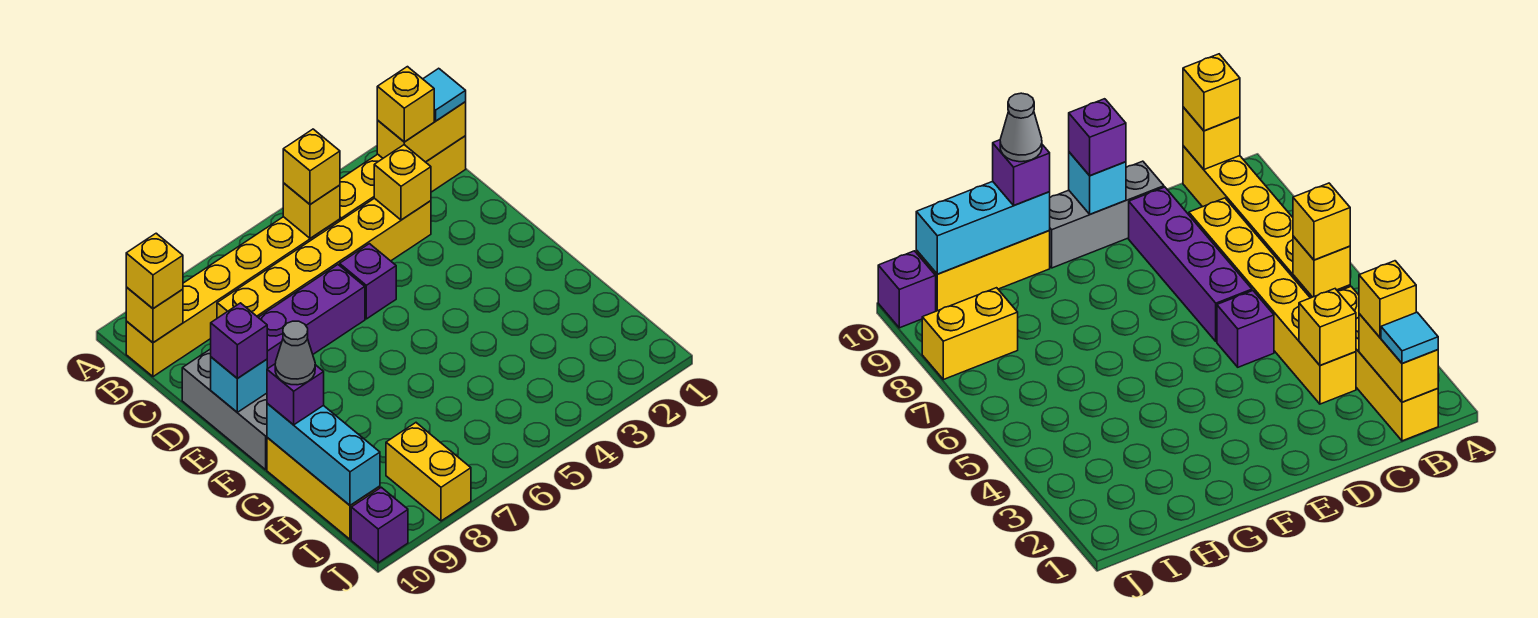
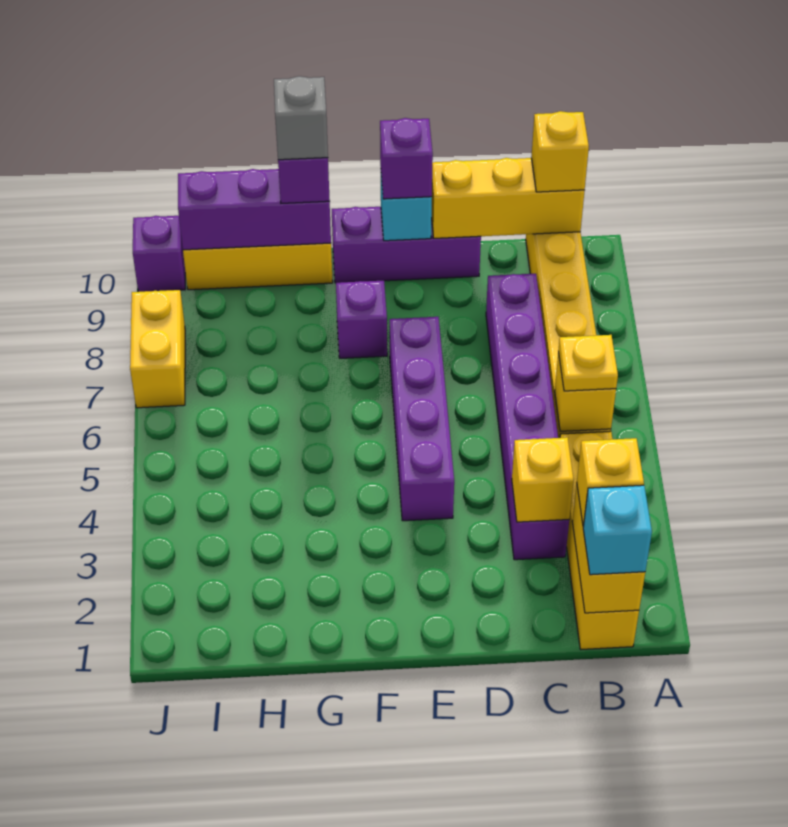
cyan 1x1 tile [423,68,466,121] -> cyan 1x1 brick [583,485,652,575]
yellow 1x1 brick [283,129,340,204] -> yellow 1x1 plate [558,335,618,391]
yellow 1x1 brick [126,287,183,343] -> yellow 1x3 brick [431,158,585,238]
yellow 1x6 brick [217,198,431,318] -> purple 1x6 brick [486,274,569,560]
purple 1x1 brick [340,244,396,319] -> purple 1x1 brick moved to [336,281,387,358]
purple 1x4 brick [258,265,365,369] -> purple 1x4 brick moved to [390,317,454,521]
grey 1x3 brick [182,349,267,470] -> purple 1x3 brick [332,207,481,283]
cyan 1x3 brick [267,403,380,505] -> purple 1x3 brick [178,169,331,250]
grey 1x1 cone [275,321,315,385] -> grey 1x1 brick [274,76,328,160]
yellow 1x2 brick [386,423,471,521] -> yellow 1x2 brick turned to [130,290,185,408]

